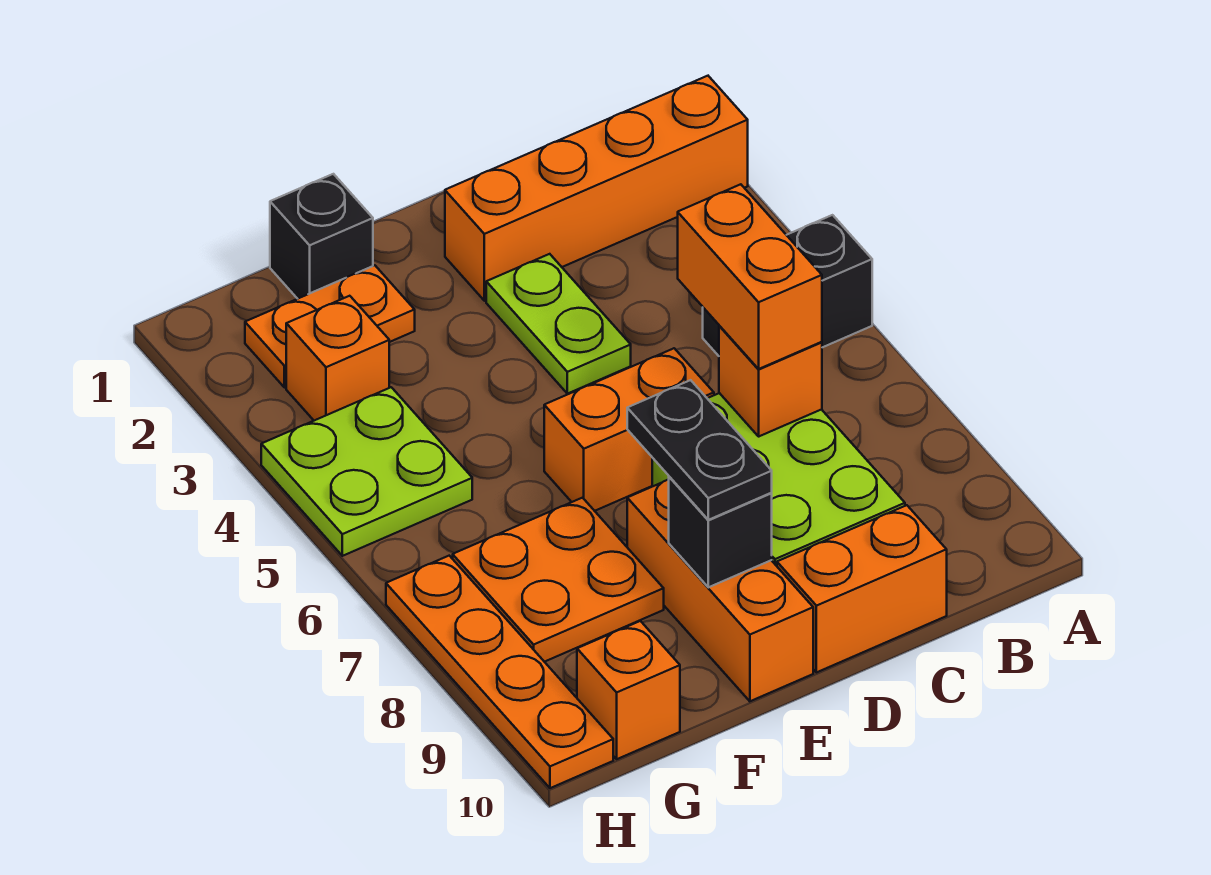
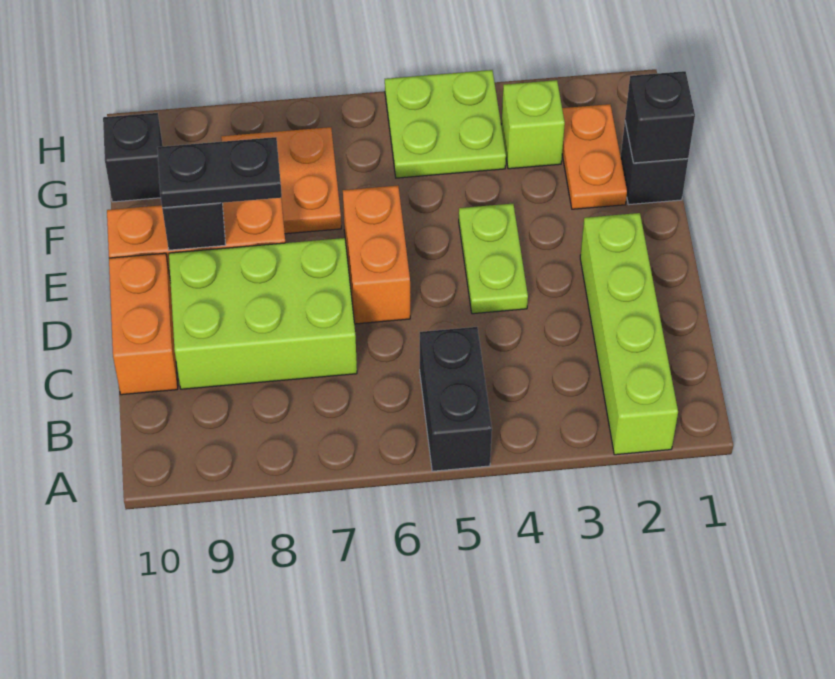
orange 1x4 brick [445,76,748,301] -> lime 1x4 brick [580,213,678,455]
orange 1x2 brick [678,184,822,369] -> none
orange 1x1 brick [719,326,822,436] -> none
lime 1x2 plate [486,254,631,394] -> lime 1x2 plate turned to [459,204,528,314]
none -> black 1x1 brick [625,71,695,163]
orange 1x1 brick [286,296,389,421] -> lime 1x1 brick [501,80,565,169]
orange 1x1 brick [577,621,680,759] -> black 1x1 brick [103,113,163,202]
orange 1x4 plate [386,556,613,788] -> none

